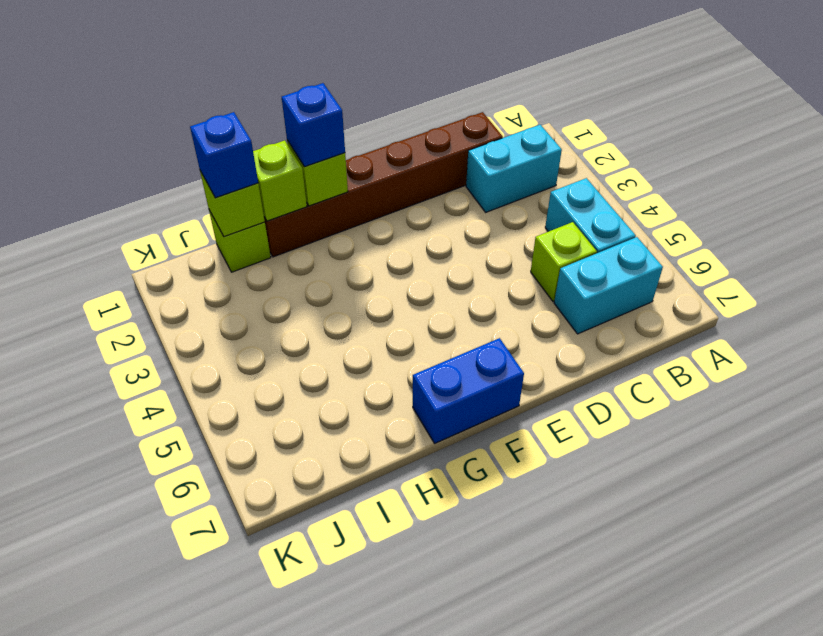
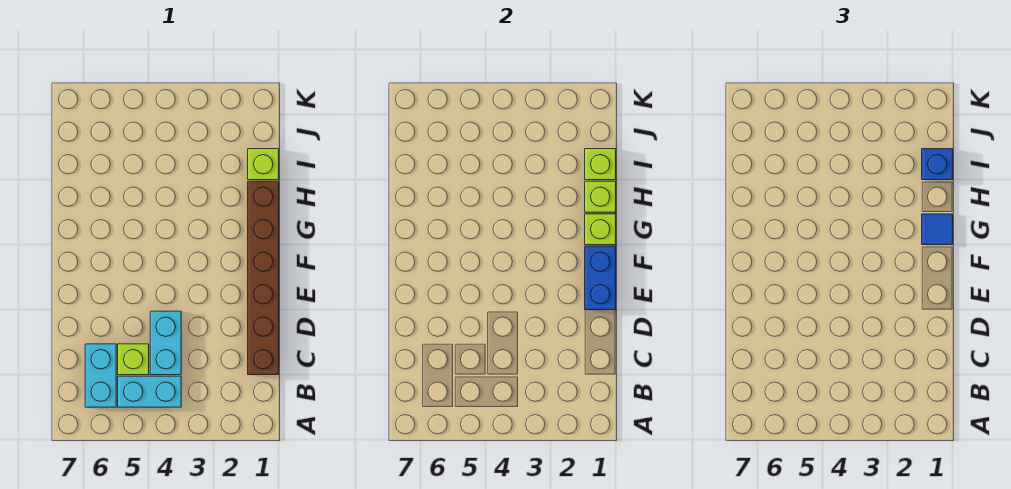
cyan 1x2 brick [466,125,562,212] -> cyan 1x2 brick moved to [150,311,181,375]
blue 1x2 brick [413,338,524,443] -> blue 1x2 brick moved to [585,246,616,310]
blue 1x1 brick [282,83,345,167] -> blue 1x1 tile [922,214,953,245]

